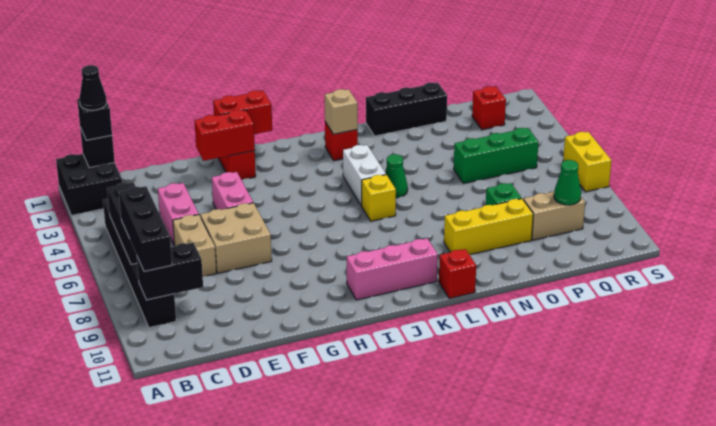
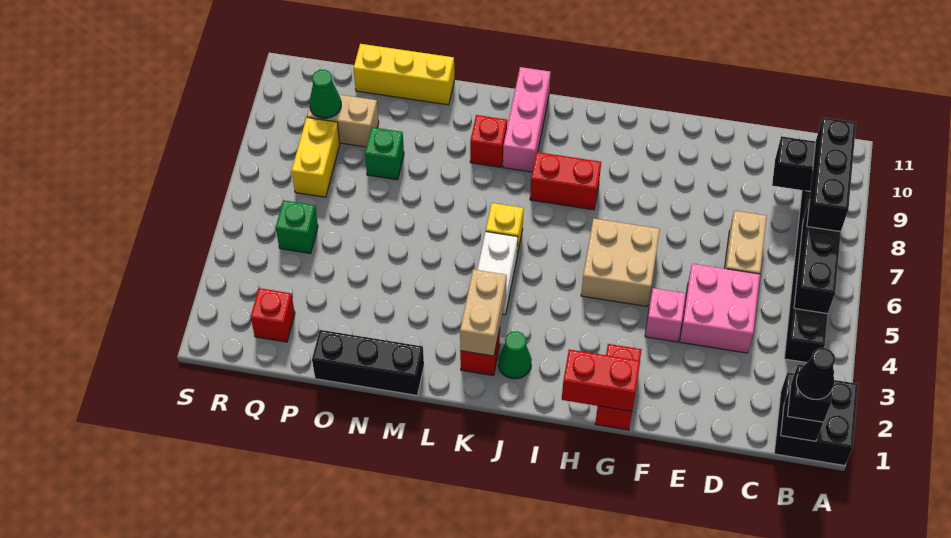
pink 1x2 brick [158,183,199,246] -> pink 2x2 brick [680,264,760,353]
tan 2x2 brick [200,203,272,273] -> tan 2x2 brick moved to [581,218,660,306]
red 1x2 brick [194,110,255,161] -> red 1x2 brick moved to [530,152,601,210]
pink 1x2 brick [212,172,253,210] -> pink 1x1 brick [645,288,686,342]
pink 1x3 brick [347,239,438,300] -> pink 1x3 brick turned to [503,67,551,172]
tan 1x1 brick [325,89,358,134] -> tan 1x2 brick [460,269,507,356]
green 1x1 cone [385,154,408,198] -> green 1x1 cone moved to [498,331,532,379]
red 1x1 brick [439,249,476,298] -> red 1x1 brick moved to [470,115,507,167]
yellow 1x3 brick [444,199,533,255] -> yellow 1x3 brick moved to [353,44,454,105]
green 1x3 brick [454,128,538,184] -> green 1x1 brick [275,200,318,254]
yellow 1x2 brick [563,132,612,192] -> yellow 1x2 brick moved to [292,118,340,197]

